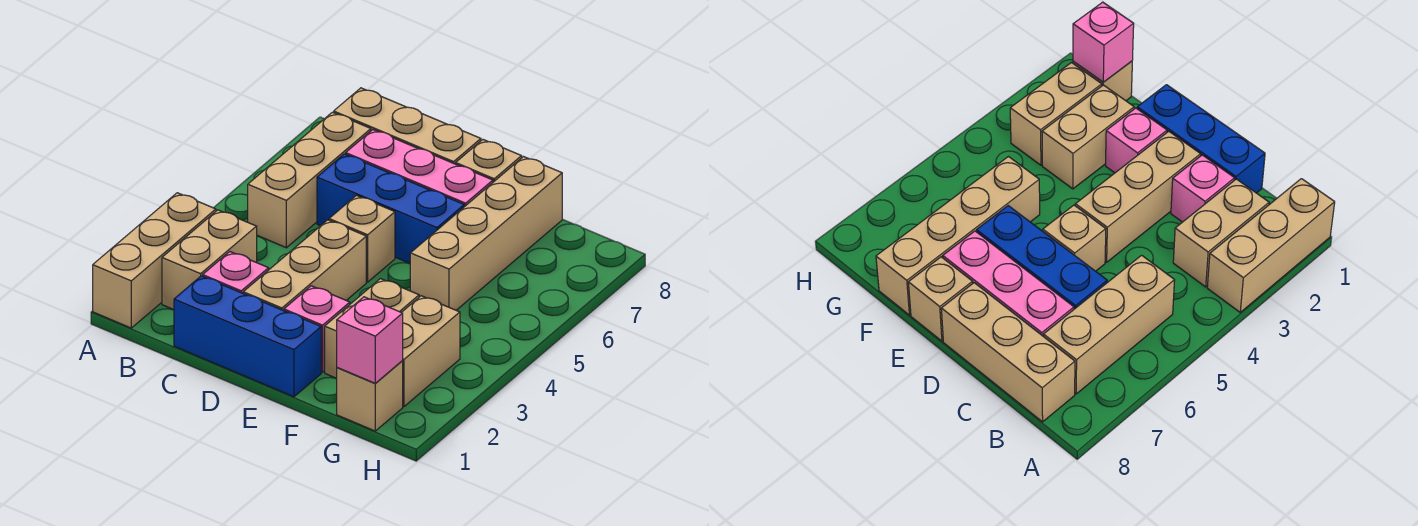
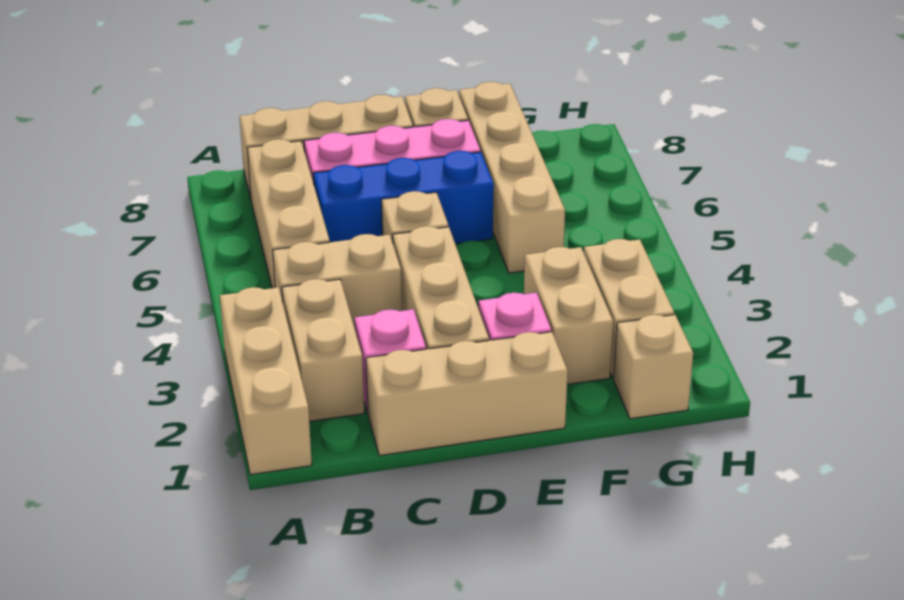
none -> tan 1x2 brick [273,234,402,328]
blue 1x3 brick [174,276,321,397] -> tan 1x3 brick [366,332,568,456]
pink 1x1 brick [337,297,403,383] -> none

